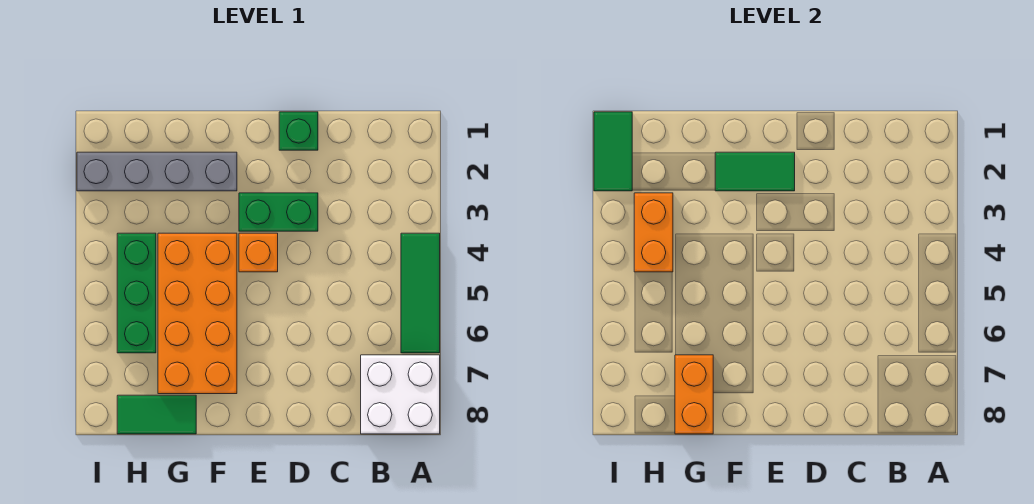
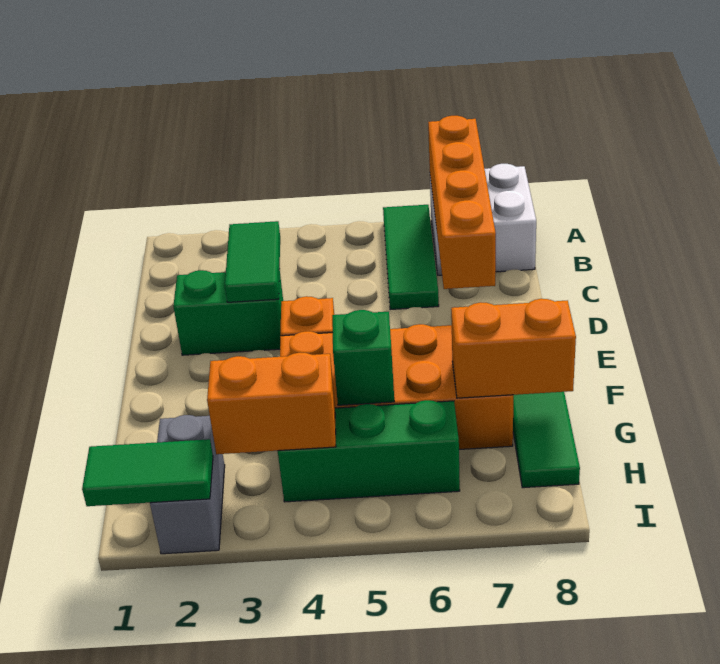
green 1x3 tile [401,233,440,353] -> green 1x3 tile turned to [383,205,439,310]
none -> orange 1x4 brick [428,116,496,289]
green 1x1 brick [279,112,318,150] -> green 1x1 brick moved to [332,310,394,405]
green 1x2 brick [239,193,318,231] -> green 1x2 brick turned to [173,269,283,355]
green 1x2 tile [715,152,795,191] -> green 1x2 tile moved to [225,221,280,302]
grey 1x4 brick [77,152,237,191] -> grey 1x2 brick [150,415,225,554]

